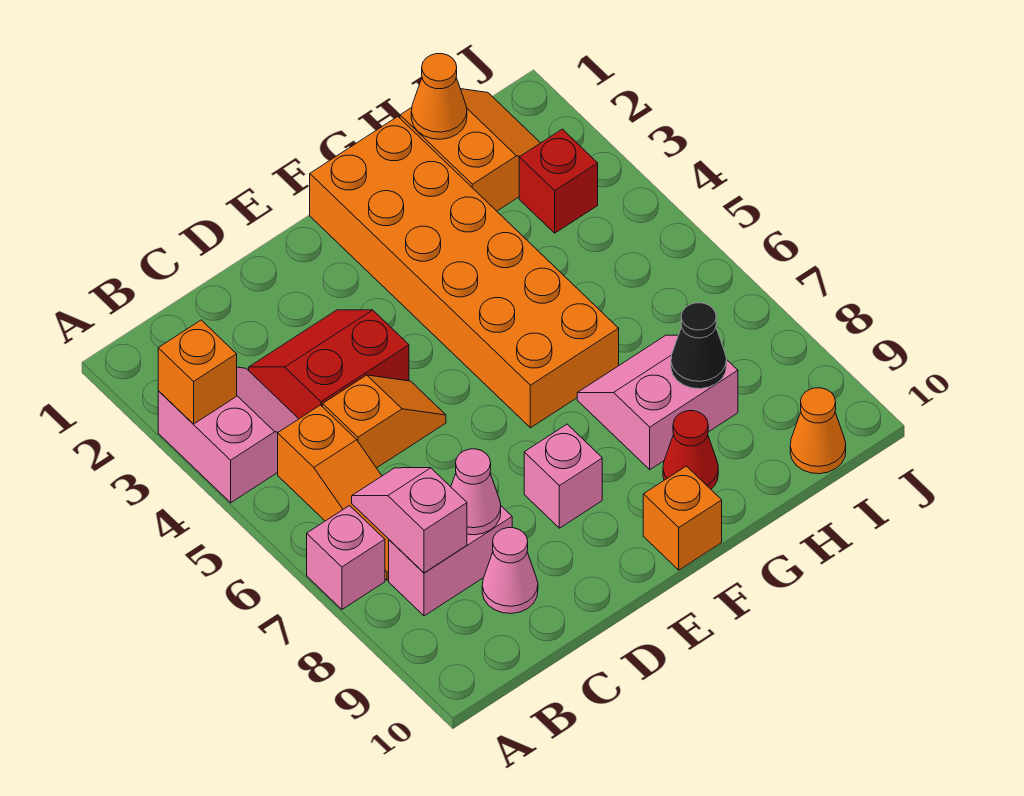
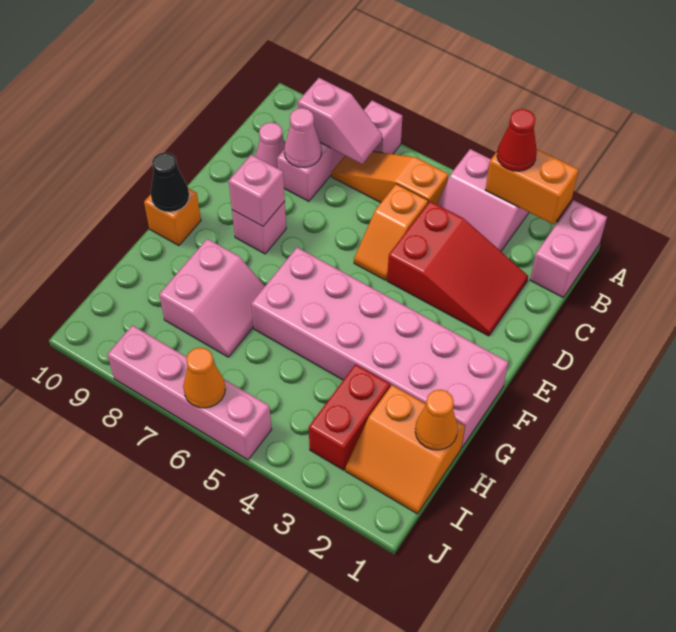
none -> pink 1x2 brick [530,200,607,297]
orange 1x1 brick [158,320,237,424] -> orange 1x2 brick [485,149,579,224]
red 2x2 slope [249,310,409,419] -> red 2x3 slope [387,201,528,336]
none -> pink 1x1 brick [229,155,285,226]
orange 2x6 brick [310,117,619,428] -> pink 2x6 brick [251,247,508,448]
red 1x1 cone [663,411,718,489] -> red 1x1 cone moved to [497,109,537,171]
black 1x1 cone [671,303,727,389] -> black 1x1 cone moved to [151,152,189,212]
red 1x1 brick [519,129,598,233] -> red 1x2 brick [309,364,390,470]
orange 1x1 cone [790,388,846,474] -> orange 1x1 cone moved to [183,347,225,408]
none -> pink 1x4 brick [107,325,272,460]

